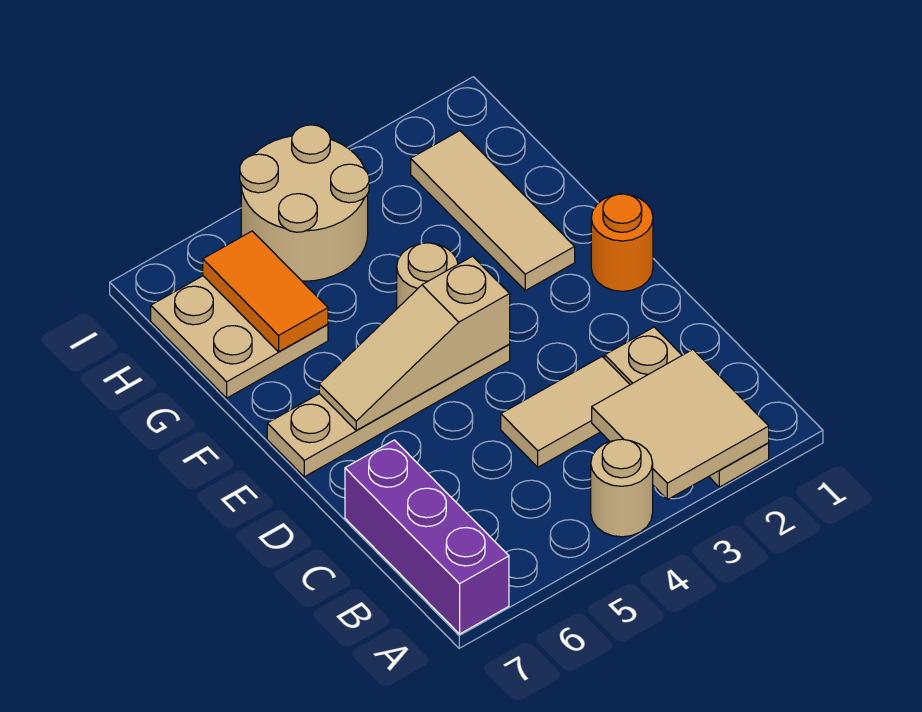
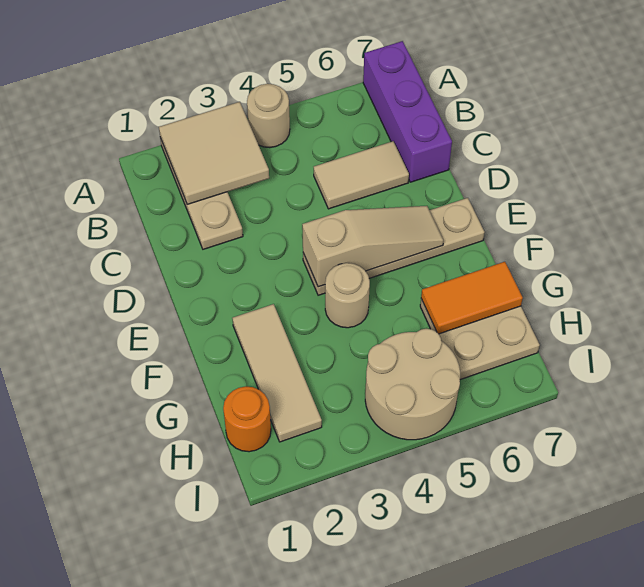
tan 1x2 tile [501,357,630,467] -> tan 1x2 tile moved to [314,141,409,209]
orange 1x1 round brick [591,194,653,291] -> orange 1x1 round brick moved to [223,386,271,452]
orange 1x2 tile [203,231,328,352] -> orange 1x2 tile turned to [421,262,523,334]

